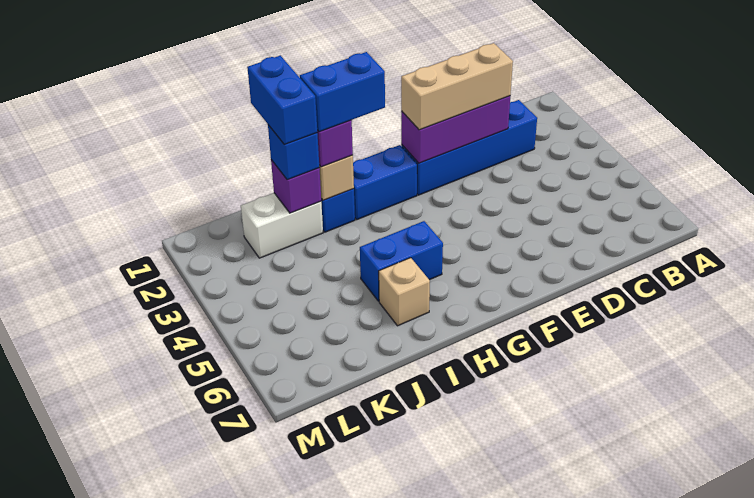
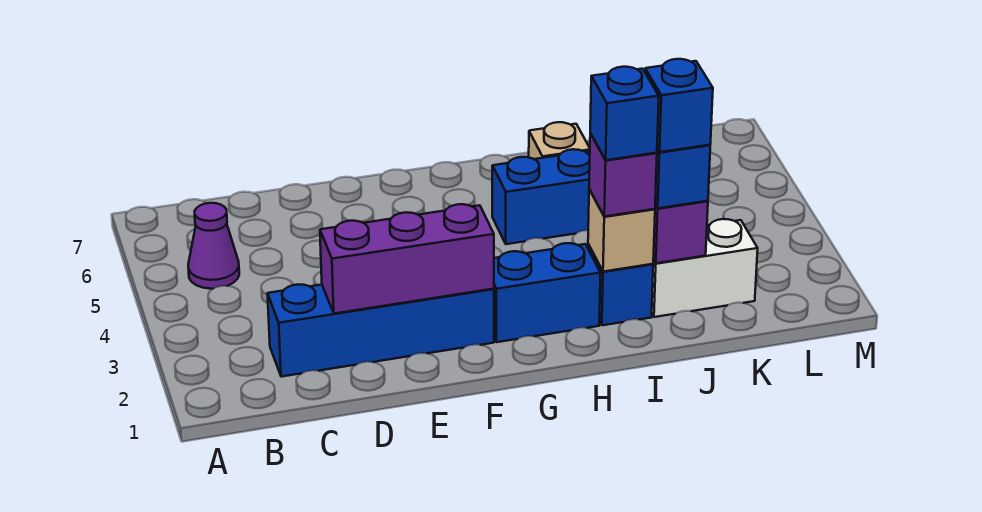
none -> purple 1x1 cone [188,203,239,289]
tan 1x3 brick [401,43,513,130] -> none
blue 1x2 brick [300,52,385,132] -> blue 1x1 brick [590,67,659,160]
blue 1x2 brick [247,55,317,145] -> blue 1x1 brick [645,59,713,152]

